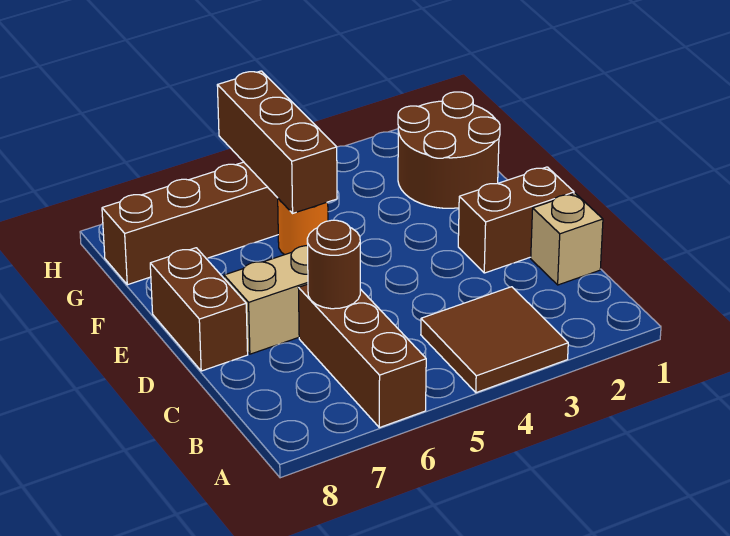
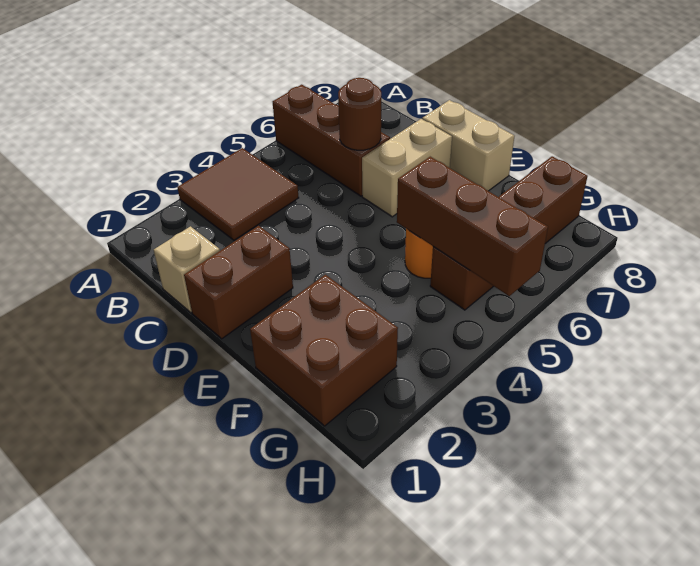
brown 1x2 brick [150,248,248,371] -> tan 1x2 brick [422,100,514,191]
brown 2x2 round brick [398,92,500,208] -> brown 2x2 brick [250,275,398,426]

